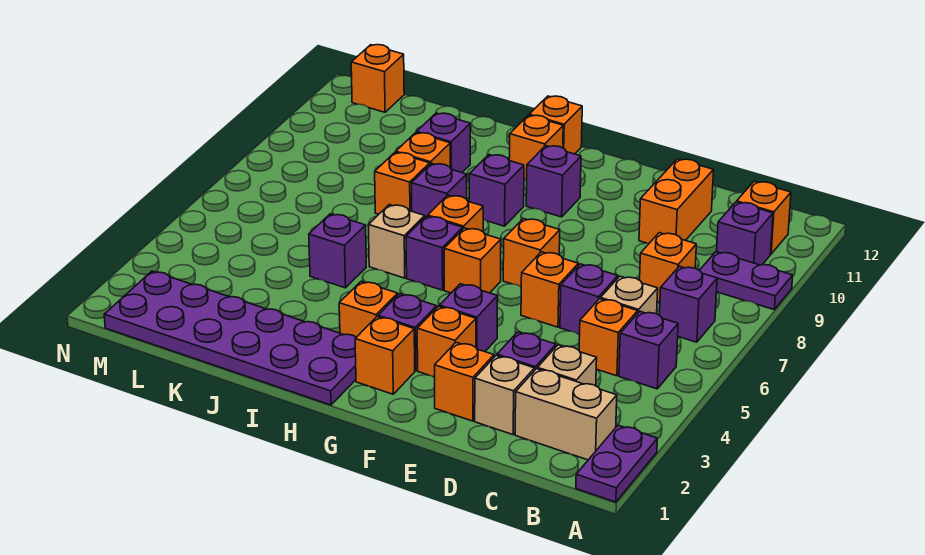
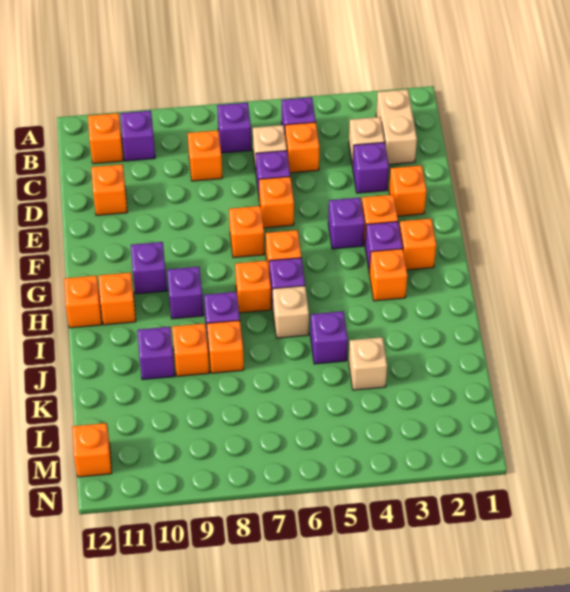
purple 1x2 plate [576,425,657,502] -> none
purple 1x2 plate [700,252,793,309] -> none
tan 1x1 brick [475,356,535,435] -> tan 1x1 brick moved to [349,337,387,390]
orange 1x2 brick [639,159,714,243] -> orange 1x1 brick [91,165,127,216]
purple 2x6 plate [104,271,356,405] -> none

